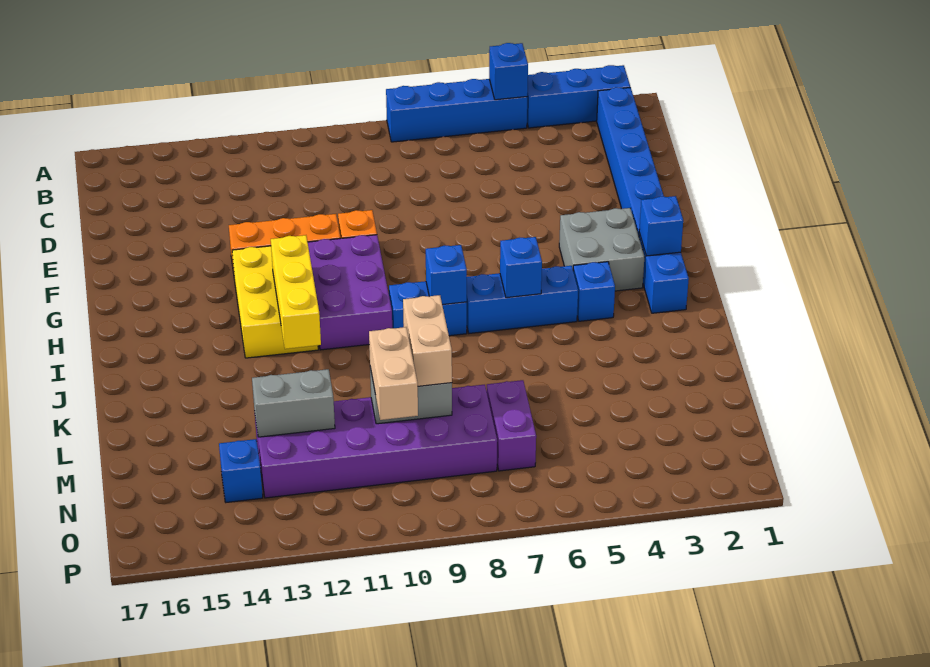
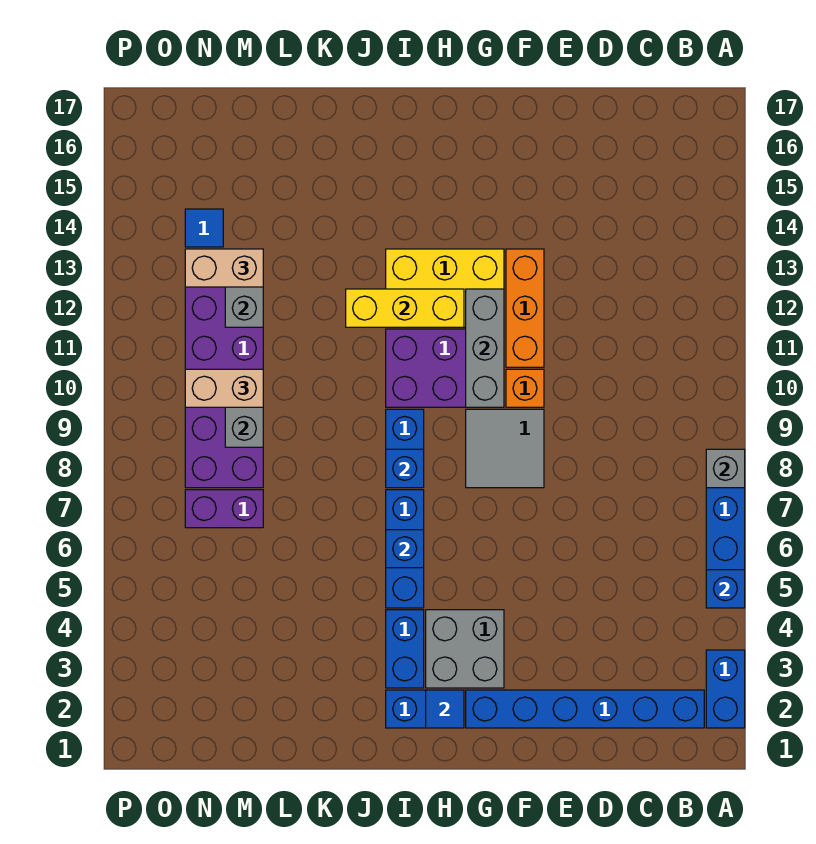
blue 1x3 brick [527,65,630,128] -> blue 1x2 brick [706,650,745,728]
none -> grey 1x1 brick [706,449,745,488]
none -> grey 2x2 tile [466,409,544,488]
none -> grey 1x3 brick [466,289,504,407]
blue 1x1 brick [639,196,683,256] -> blue 1x1 tile [426,690,464,728]
blue 1x1 brick [573,262,615,321] -> blue 1x2 brick [386,610,424,688]
tan 1x2 brick [403,295,452,386] -> tan 1x2 brick moved to [185,249,263,287]
blue 1x1 brick [219,439,263,502] -> blue 1x1 tile [185,209,223,247]

